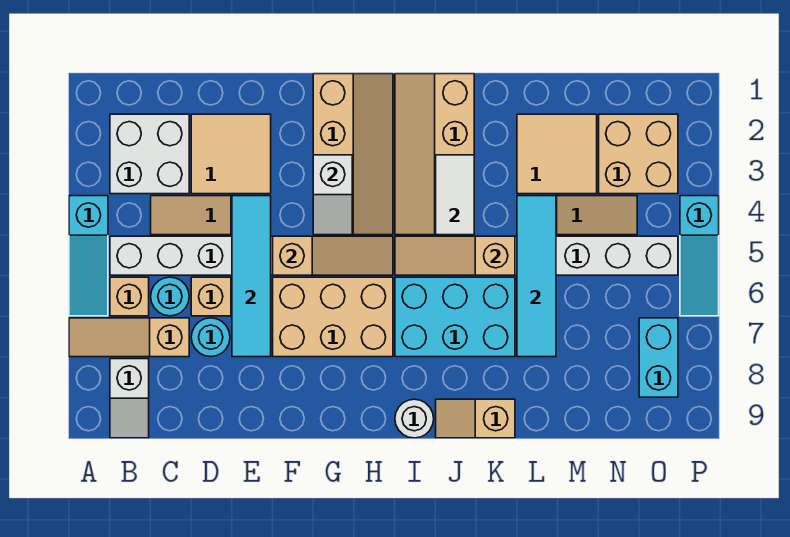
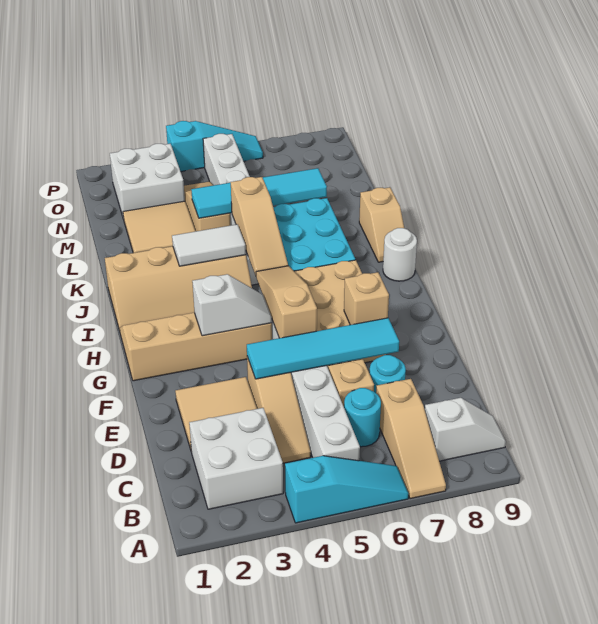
tan 1x1 brick [110,277,149,316] -> tan 1x1 brick moved to [344,272,389,325]
tan 2x2 brick [599,114,678,194] -> white 2x2 brick [110,144,185,218]
cyan 1x2 brick [639,318,678,397] -> none

